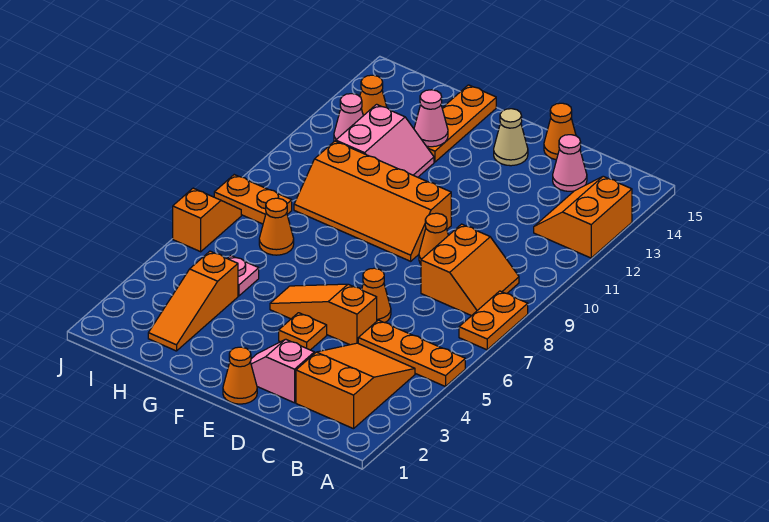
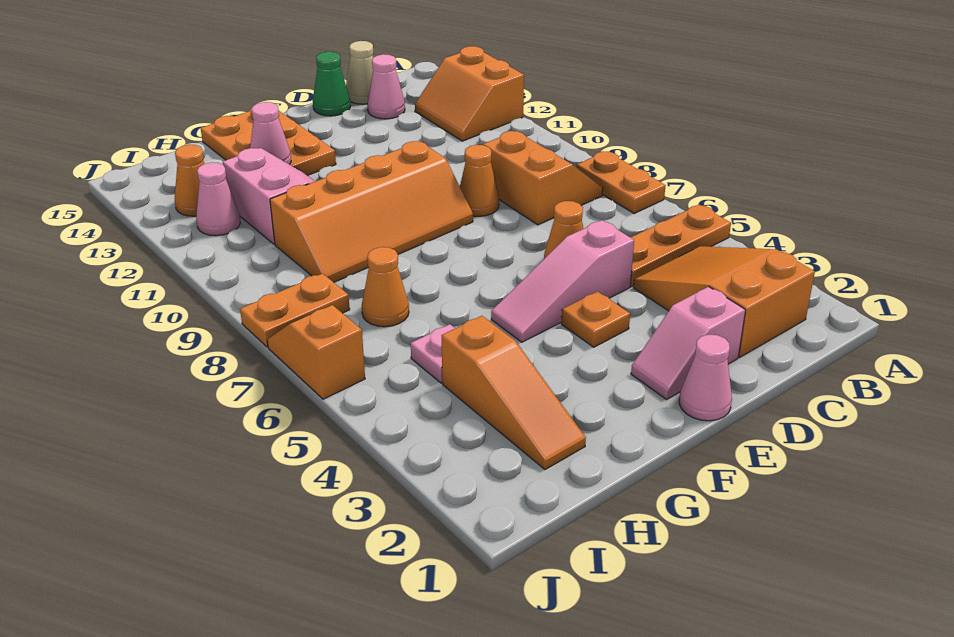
orange 1x3 slope [270,284,377,345] -> pink 1x3 slope [491,220,634,342]
orange 1x1 cone [544,103,576,160] -> green 1x1 cone [313,52,351,116]
orange 1x1 cone [223,347,257,404] -> pink 1x1 cone [679,335,732,421]
tan 1x1 cone [494,109,528,166] -> tan 1x1 cone moved to [346,41,373,104]
orange 1x3 plate [427,85,496,162] -> orange 2x3 plate [201,107,336,176]

